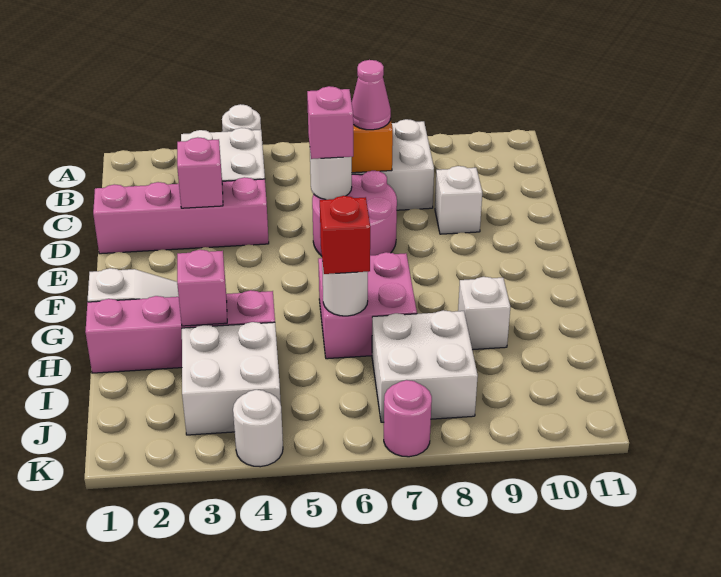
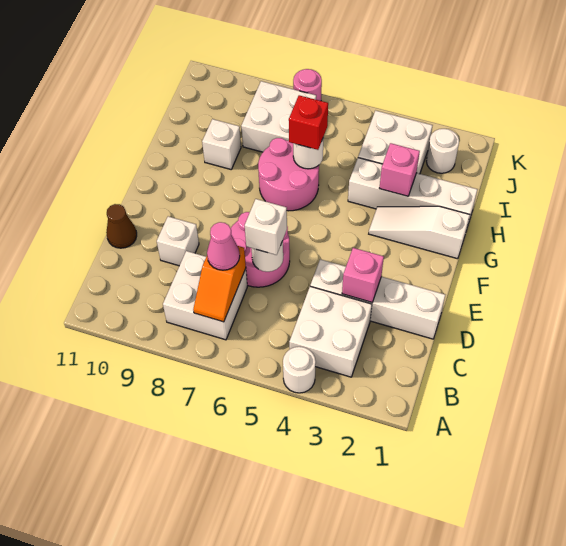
pink 1x4 brick [93,177,269,254] -> white 1x4 brick [310,259,445,339]
pink 1x1 brick [307,86,353,159] -> white 1x1 brick [245,199,287,255]
none -> brown 1x1 cone [106,204,137,248]
pink 2x2 brick [318,252,417,359] -> pink 2x2 round brick [258,138,319,211]
pink 1x4 brick [85,290,275,373] -> white 1x4 brick [348,158,478,230]
white 1x1 round brick [233,390,283,467] -> white 1x1 round brick moved to [426,129,459,173]

